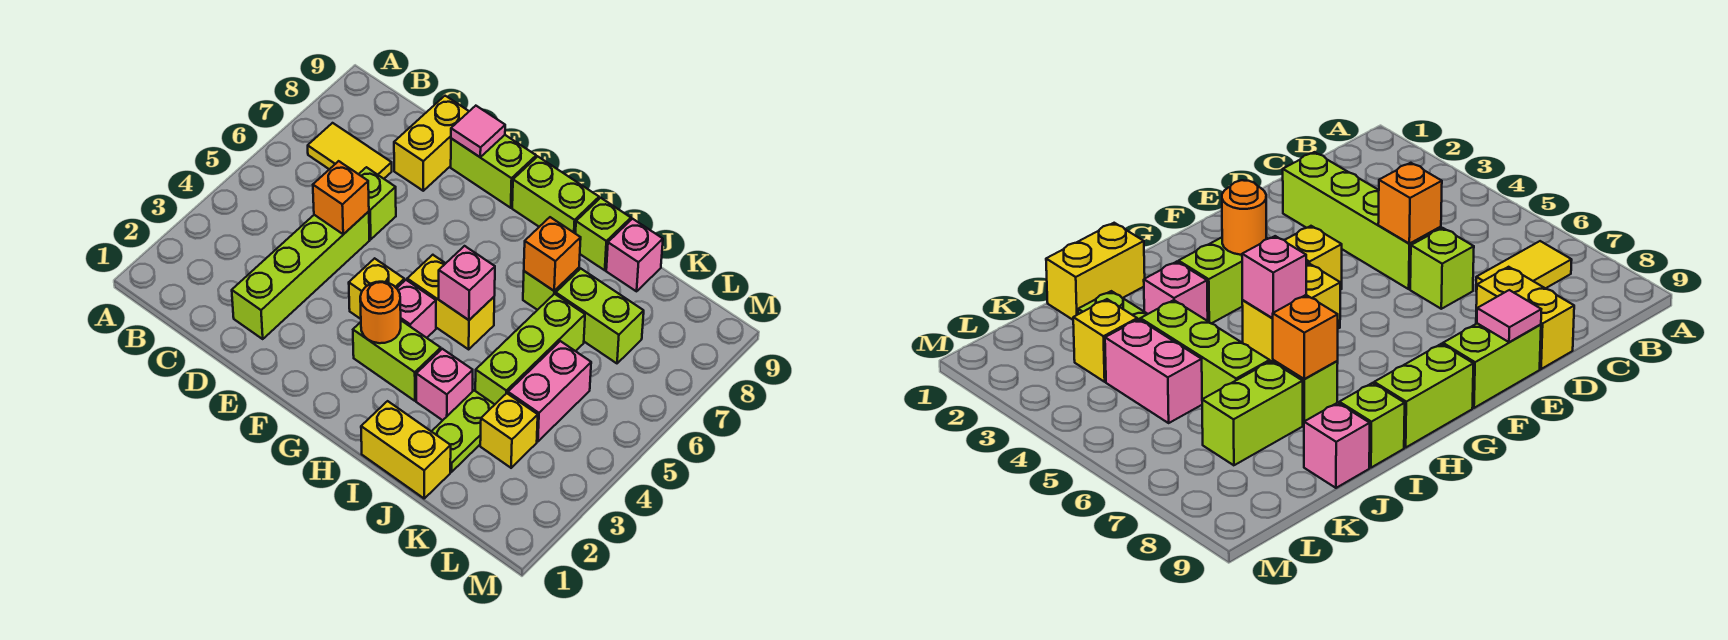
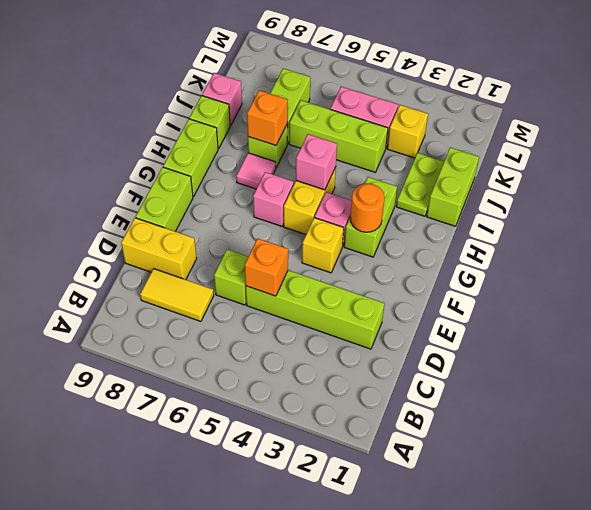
yellow 1x2 tile [308,123,392,179] -> yellow 1x2 tile turned to [140,269,214,321]
pink 1x1 tile [451,106,505,157] -> pink 1x1 tile moved to [236,153,276,189]
yellow 1x2 brick [361,401,451,498] -> lime 1x2 brick [427,147,479,226]
pink 1x1 brick [416,349,473,420] -> pink 1x1 brick moved to [253,172,294,226]
lime 1x2 plate [431,391,495,472] -> lime 1x2 plate turned to [396,153,444,216]

